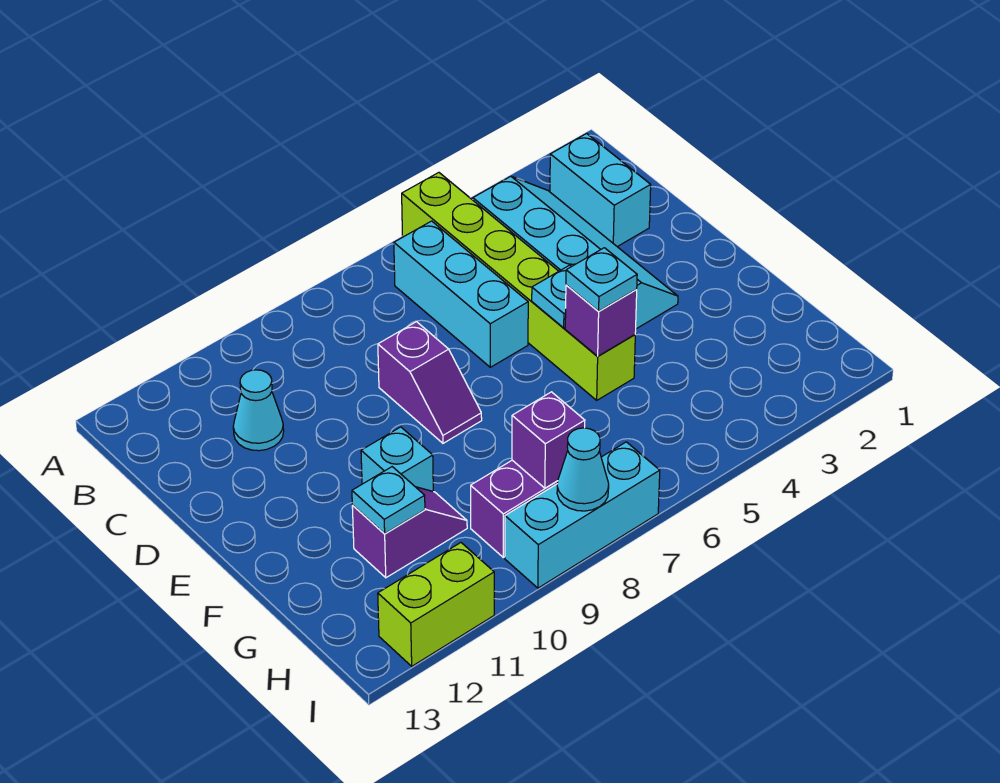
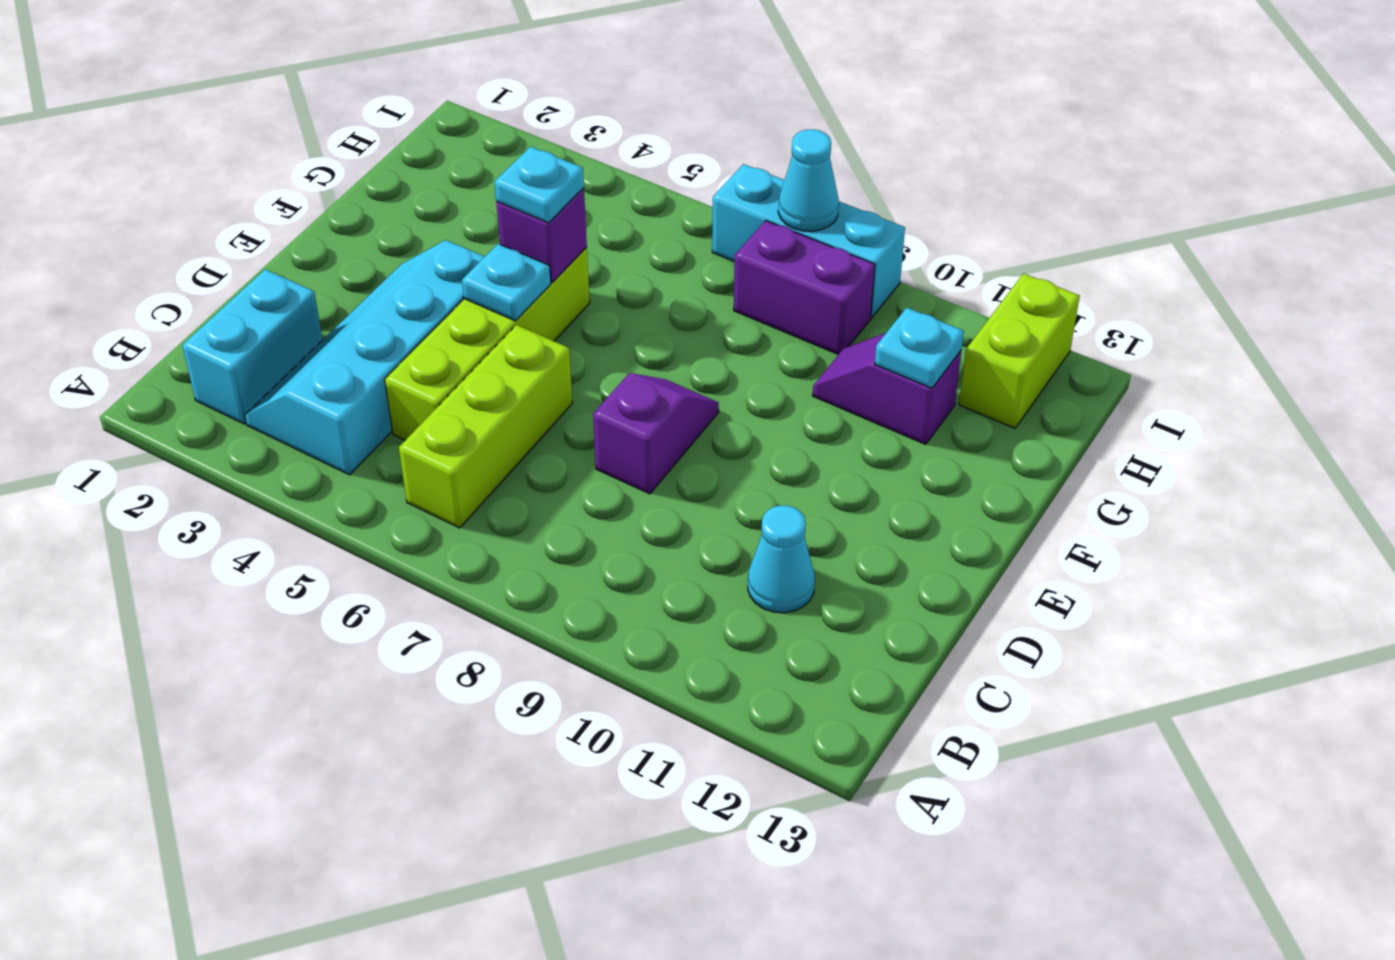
lime 1x6 brick [402,173,635,400] -> lime 1x4 brick [385,247,590,440]
cyan 1x3 brick [394,221,528,367] -> lime 1x3 brick [399,325,572,528]
cyan 1x1 brick [361,427,433,491] -> none
purple 1x1 brick [512,392,585,488] -> none
lime 1x2 brick [378,543,494,666] -> lime 1x2 brick turned to [959,273,1080,428]

